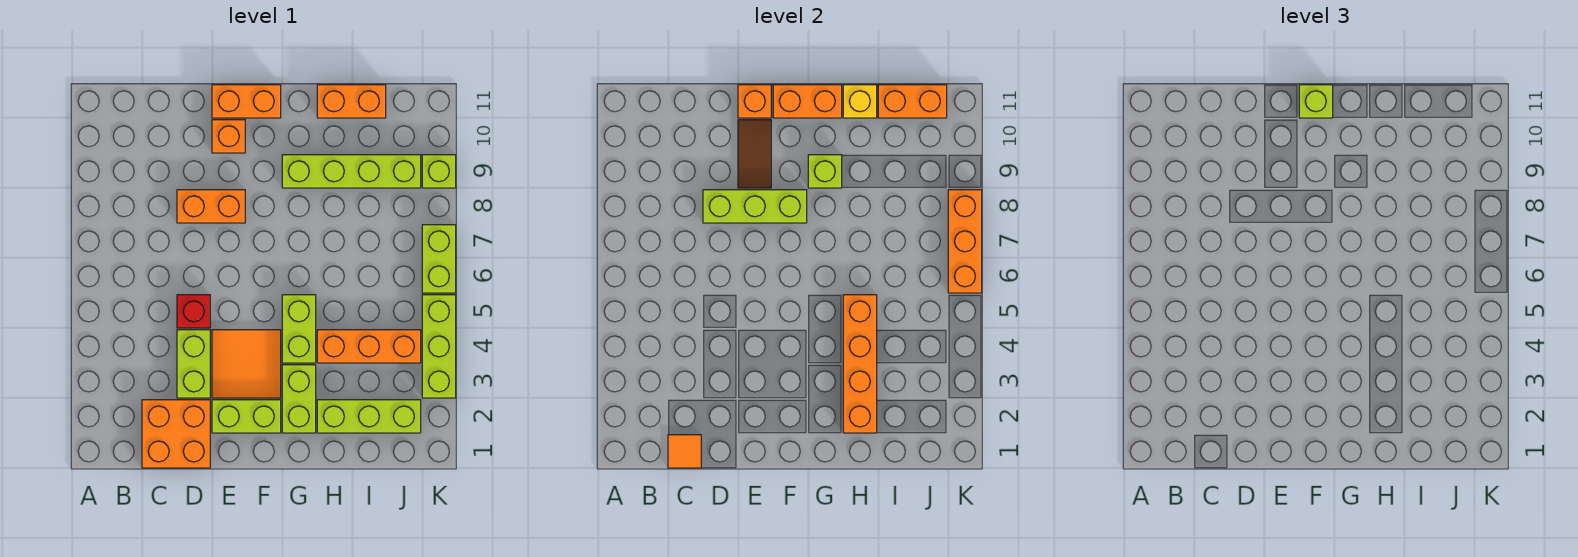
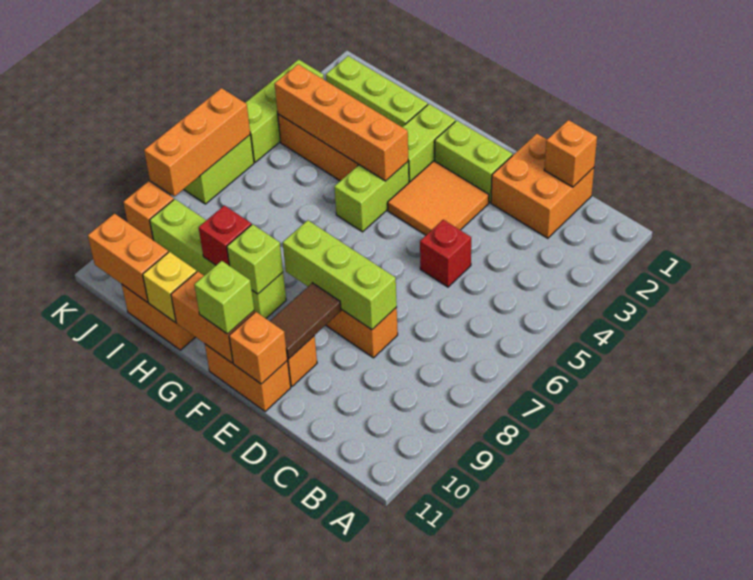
orange 1x1 tile [668,435,701,468] -> orange 1x1 brick [544,120,597,187]
lime 1x2 brick [177,330,210,398] -> none
orange 1x4 brick [843,295,877,433] -> orange 1x4 brick turned to [275,64,408,181]
none -> red 1x1 brick [199,205,251,266]
lime 1x1 brick [422,155,456,188] -> orange 1x1 brick [123,181,174,240]

